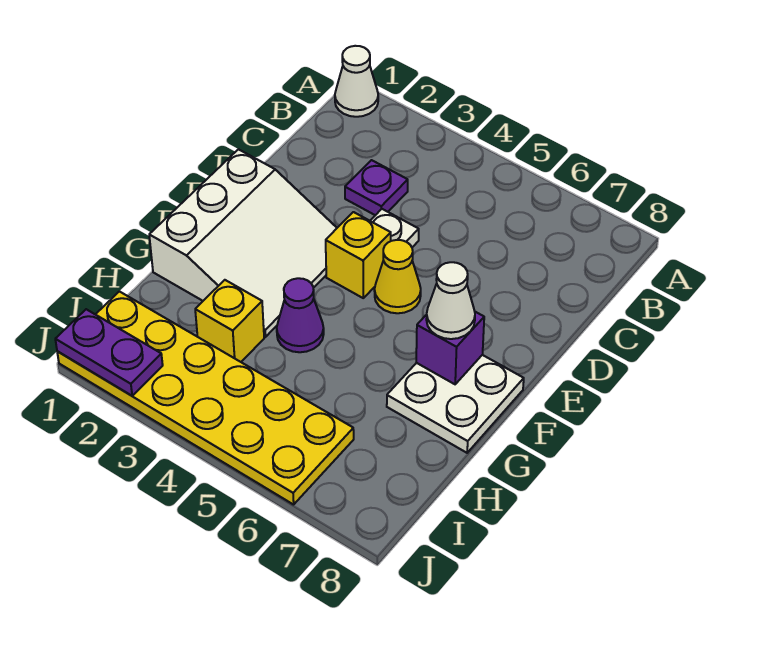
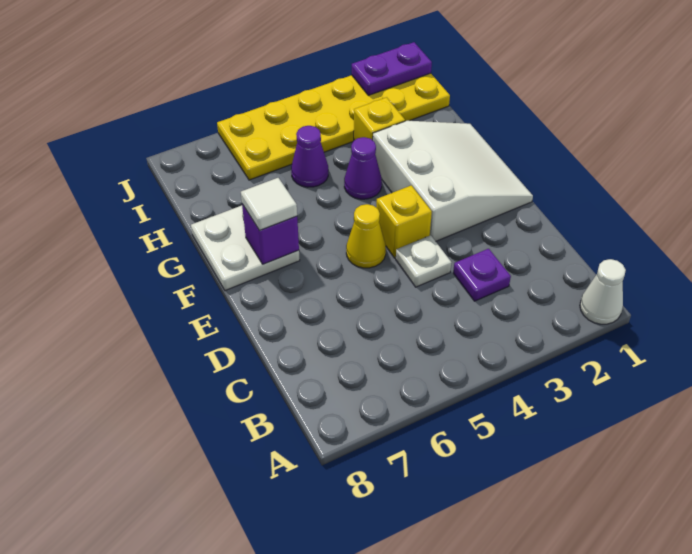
white 3x3 slope [149,149,337,337] -> white 3x3 slope turned to [373,121,533,241]
white 1x1 cone [426,262,475,339] -> white 1x1 tile [241,178,297,231]
none -> purple 1x1 cone [291,126,328,187]

